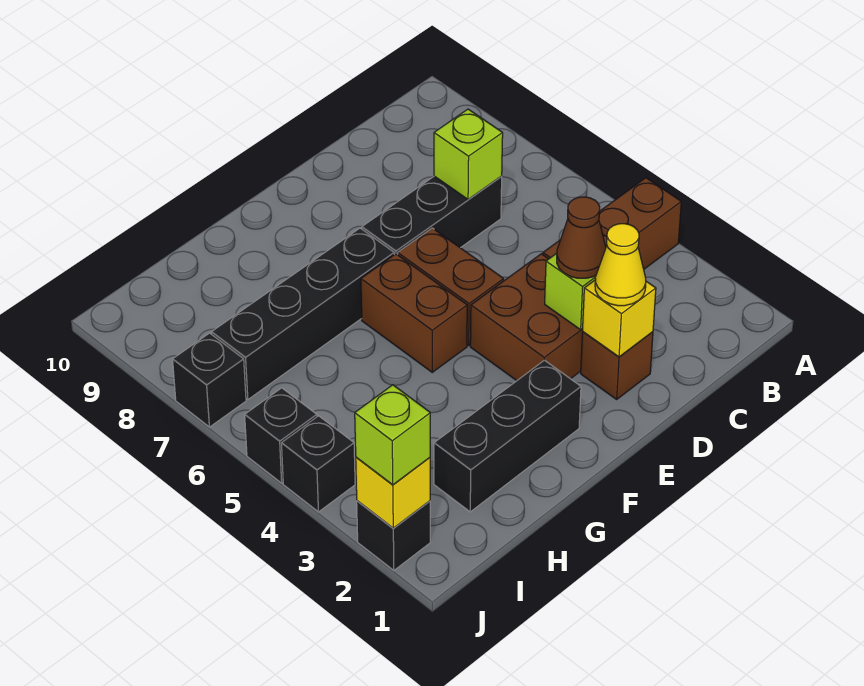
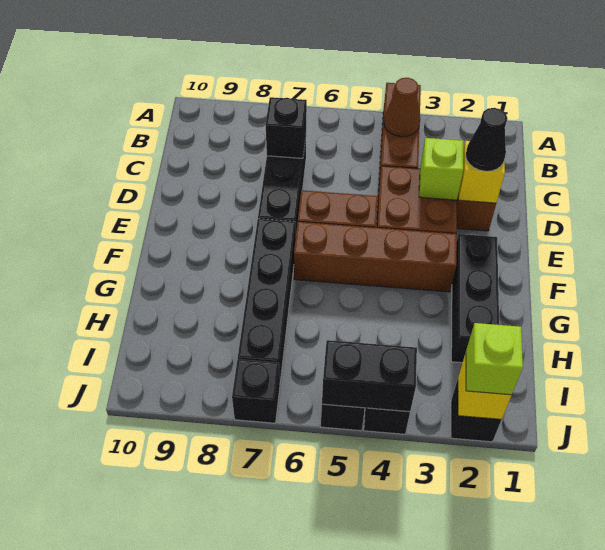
lime 1x1 brick [434,109,503,199] -> black 1x1 brick [266,97,307,158]
yellow 1x1 cone [595,224,646,306] -> black 1x1 cone [466,108,507,171]
brown 1x1 cone [557,197,606,278] -> brown 1x1 cone moved to [384,78,420,137]
brown 1x2 brick [361,254,467,372] -> brown 1x4 brick [294,222,457,292]
none -> black 1x2 brick [322,340,417,412]

